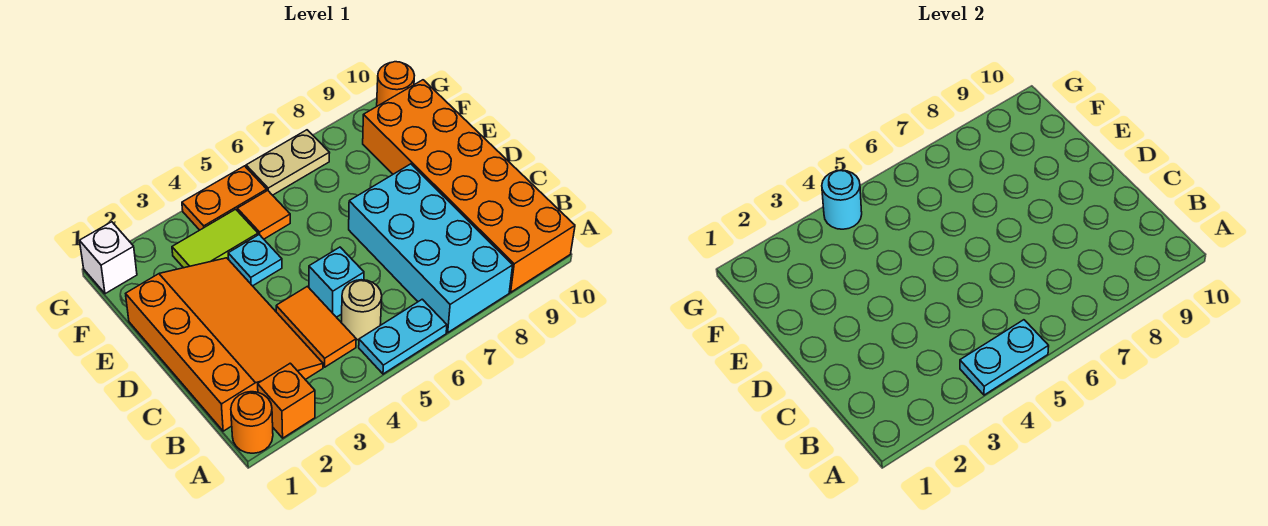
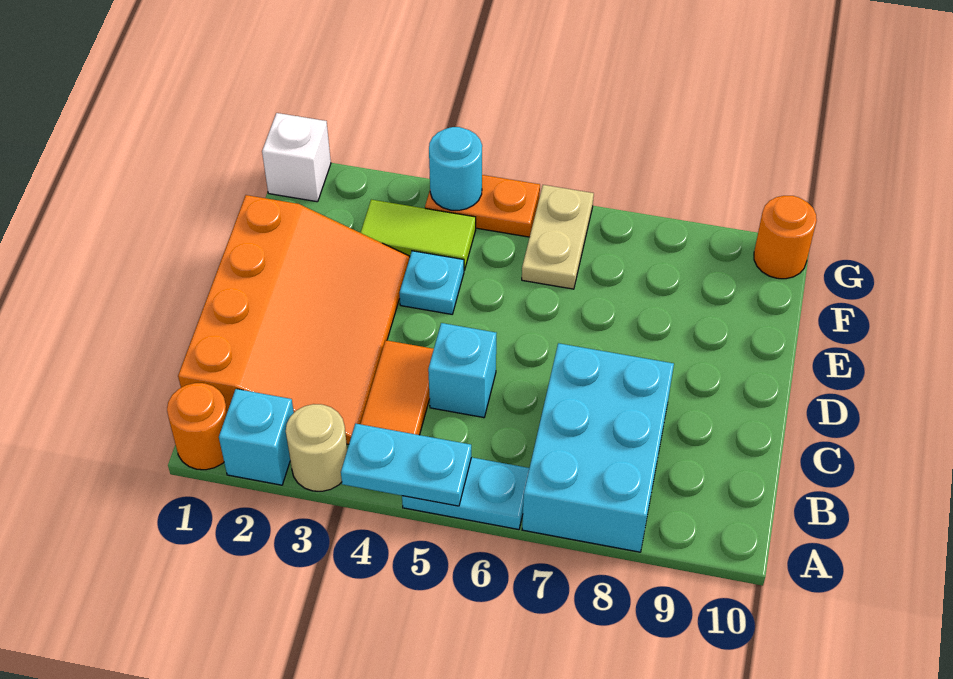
orange 1x1 brick [258,363,315,438] -> cyan 1x1 brick [219,389,294,485]
cyan 2x4 brick [349,164,513,332] -> cyan 2x3 brick [522,343,674,552]
orange 2x6 brick [363,80,575,292] -> none
tan 1x1 round brick [342,280,382,340] -> tan 1x1 round brick moved to [286,404,347,491]
orange 1x1 tile [237,190,290,239] -> none
tan 1x2 plate [246,130,330,195] -> tan 1x2 plate turned to [522,185,594,289]

